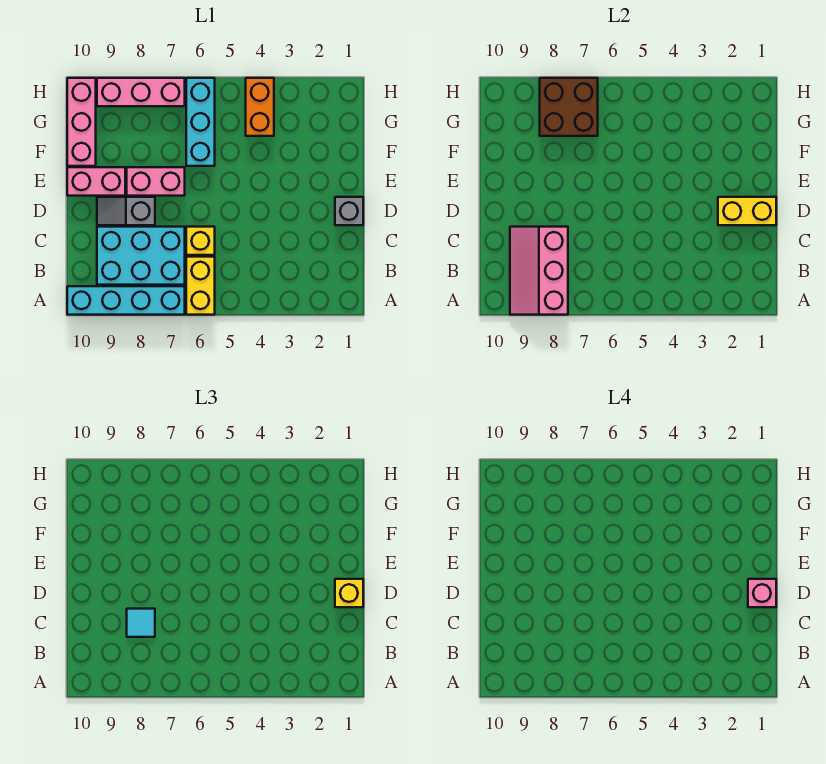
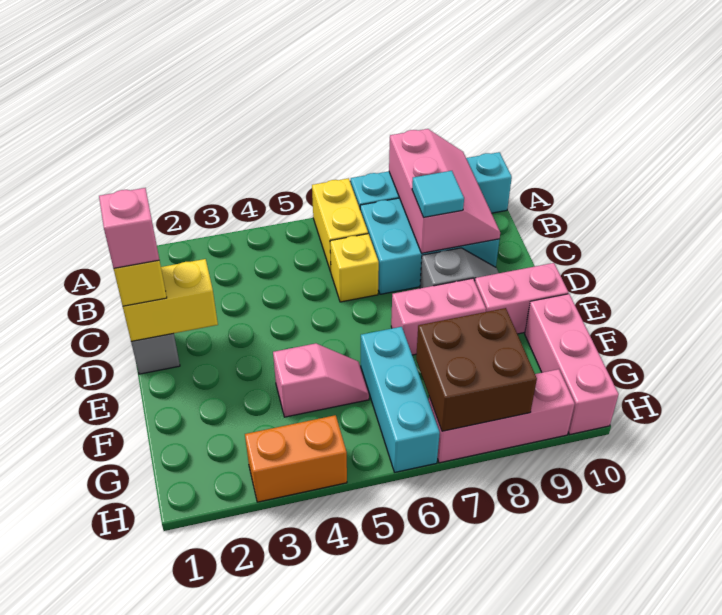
none -> pink 1x2 slope [273,343,369,417]
orange 1x2 brick [246,78,274,136] -> orange 1x2 brick turned to [245,415,347,502]

